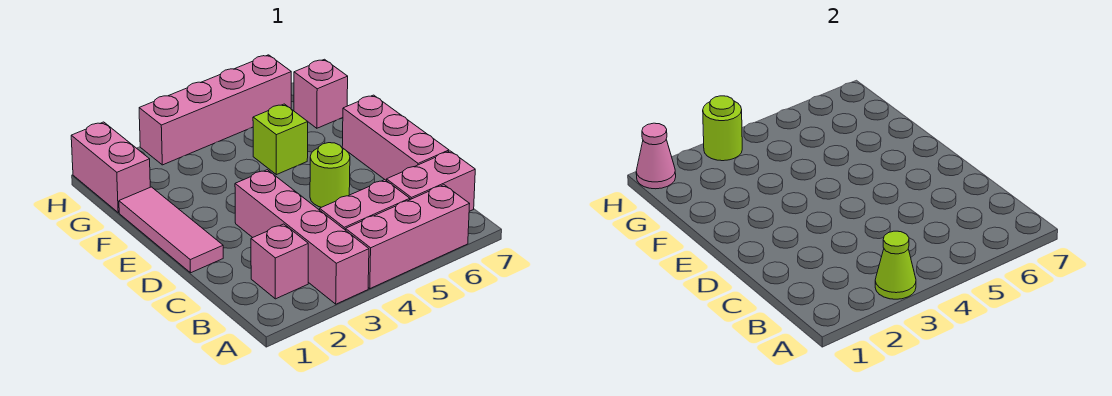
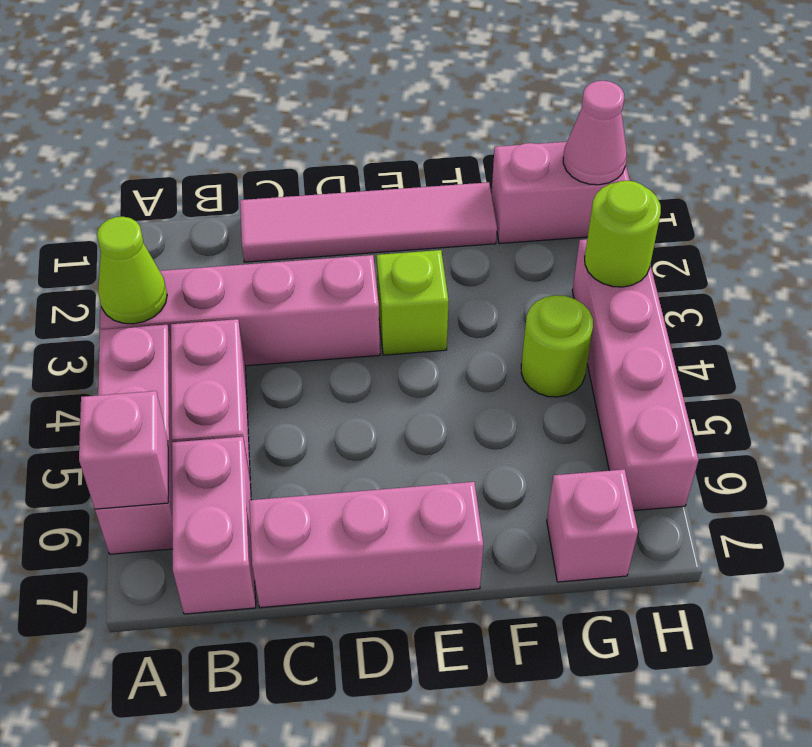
pink 1x1 brick [251,224,308,299] -> pink 1x1 brick moved to [79,391,168,509]
pink 1x3 tile [119,187,223,273] -> pink 1x4 tile [240,182,497,262]
lime 1x1 round brick [310,143,350,207] -> lime 1x1 round brick moved to [521,295,593,397]
lime 1x1 brick [253,104,308,175] -> lime 1x1 brick moved to [377,250,449,355]

